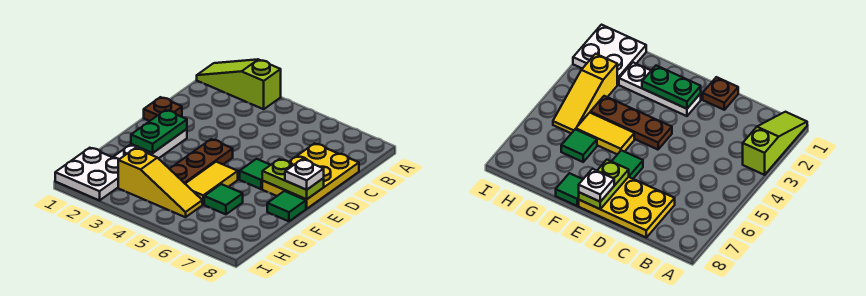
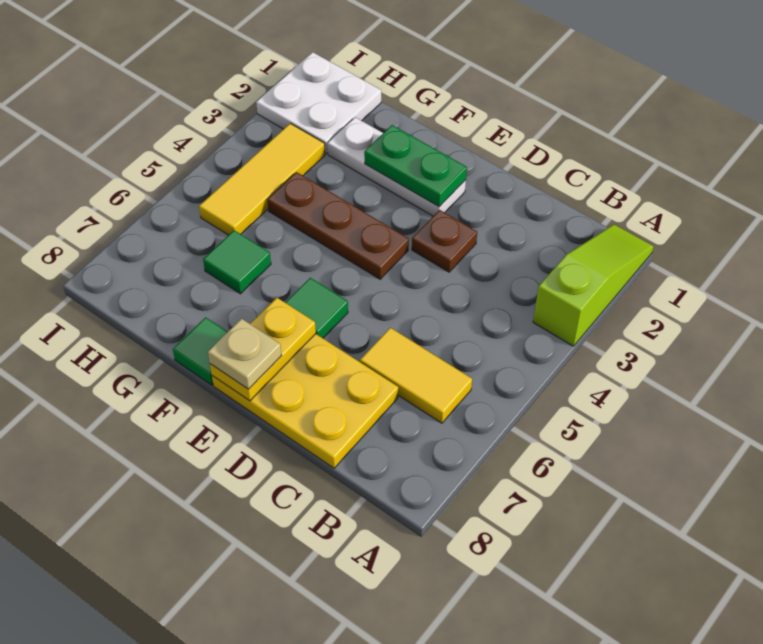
brown 1x1 plate [144,97,182,121] -> brown 1x1 plate moved to [412,210,477,272]
lime 1x2 plate [262,159,324,199] -> yellow 1x2 plate [210,298,316,401]
white 1x1 plate [285,159,324,190] -> tan 1x1 plate [208,319,282,389]
yellow 1x2 tile [185,162,238,205] -> yellow 1x2 tile moved to [360,328,472,423]
yellow 1x3 slope [118,148,202,217] -> yellow 1x3 tile [199,123,325,235]

